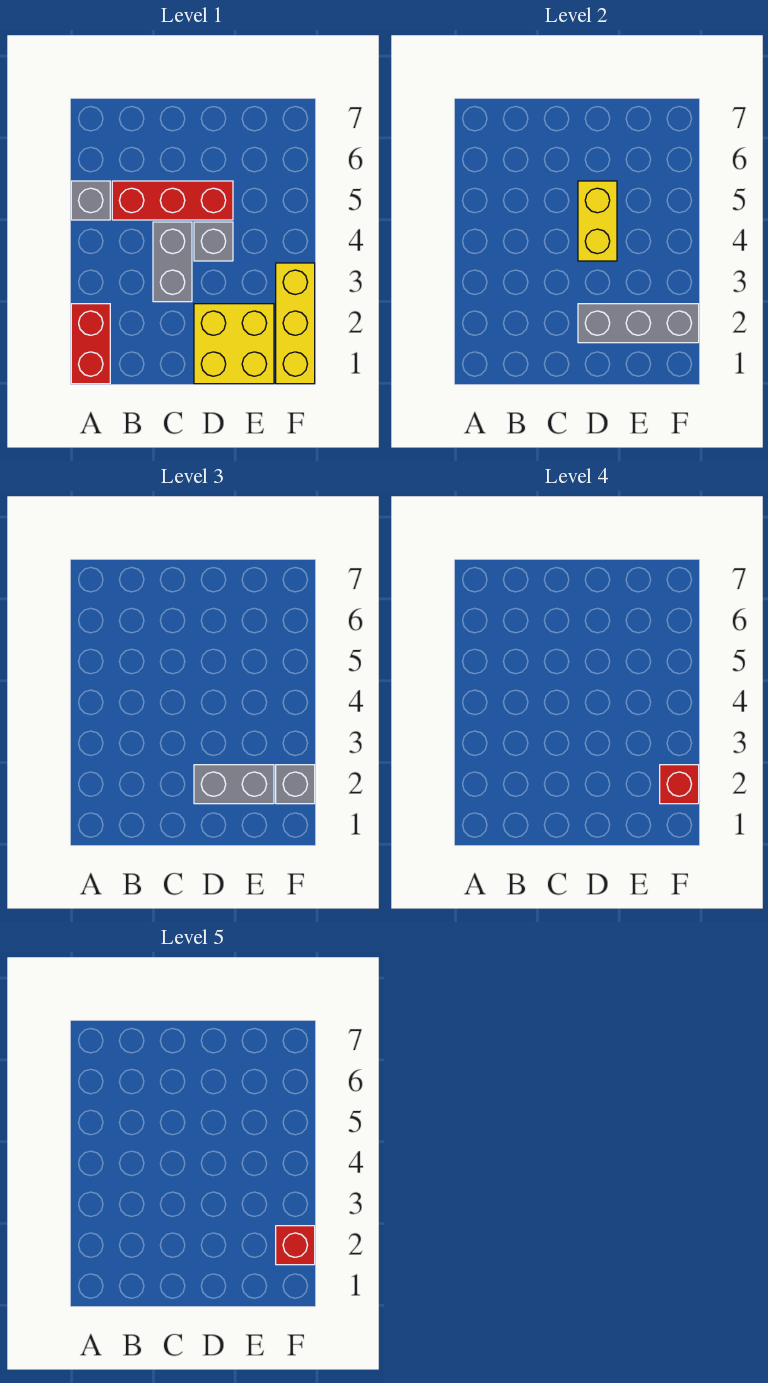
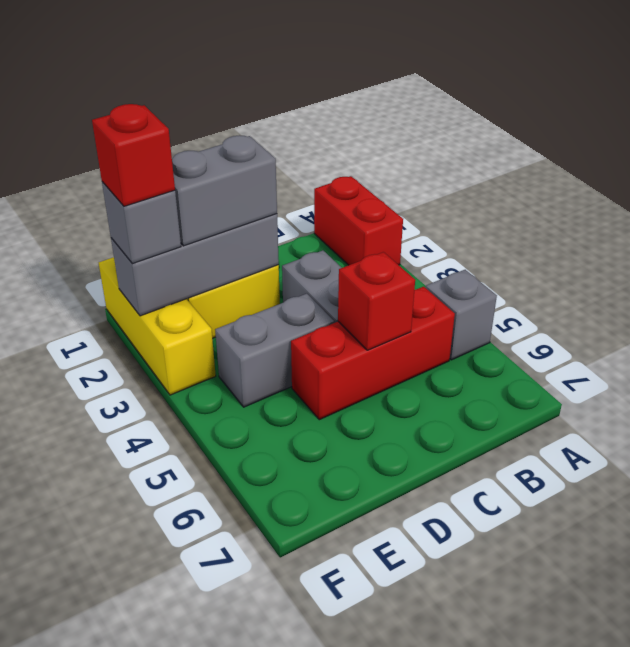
grey 1x1 brick [194,222,233,261] -> grey 1x2 brick [215,294,334,407]
yellow 1x2 brick [578,181,617,261] -> none
red 1x1 brick [276,1226,315,1265] -> red 1x1 brick moved to [338,252,415,350]

